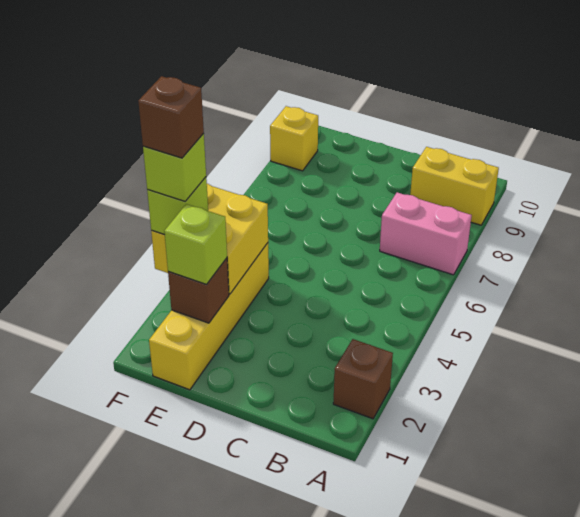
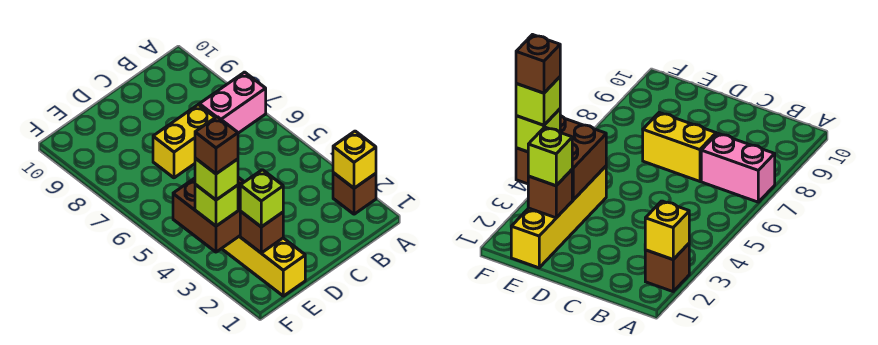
yellow 1x2 brick [410,147,499,225] -> yellow 1x2 brick moved to [153,105,215,178]
yellow 2x2 brick [151,184,268,294] -> brown 2x2 brick [173,177,244,252]
yellow 1x1 brick [270,106,318,171] -> yellow 1x1 brick moved to [333,131,376,188]

